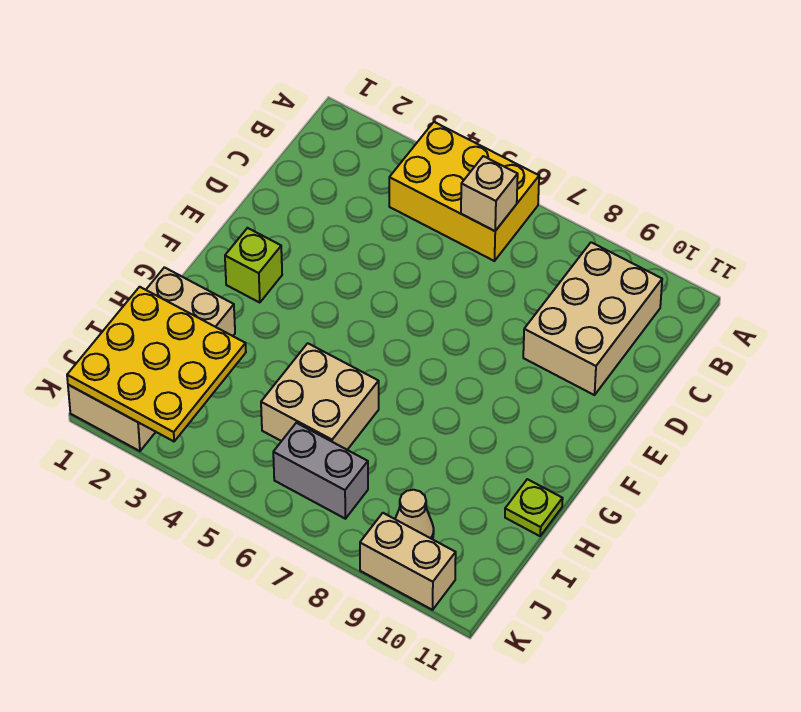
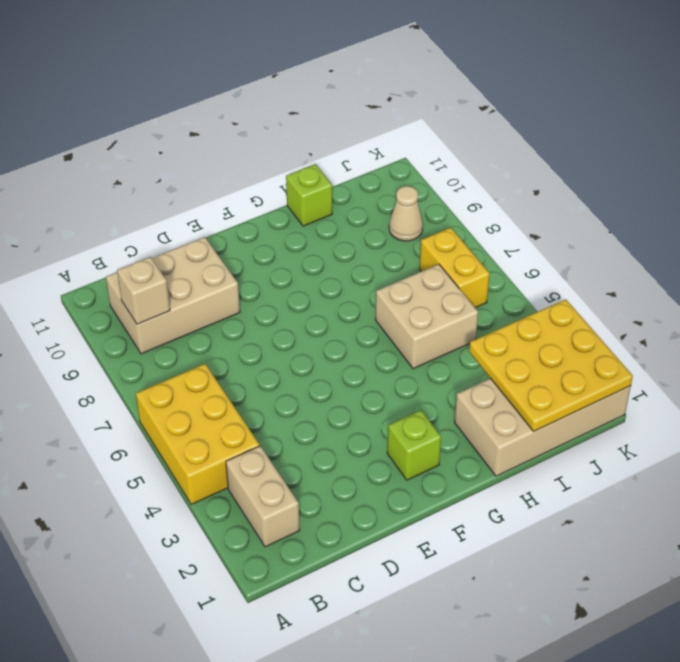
tan 1x1 brick [461,156,518,231] -> tan 1x1 brick moved to [117,257,170,324]
lime 1x1 plate [505,479,563,536] -> lime 1x1 brick [286,164,332,226]
grey 1x2 brick [273,423,368,519] -> yellow 1x2 brick [420,228,490,308]
tan 1x2 brick [360,513,456,610] -> tan 1x2 brick moved to [226,446,300,547]

